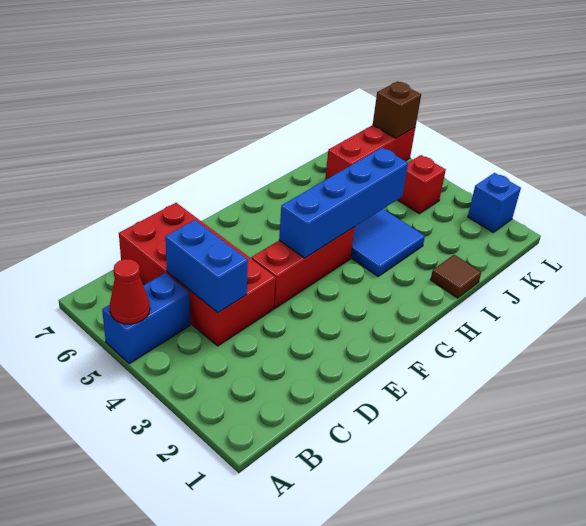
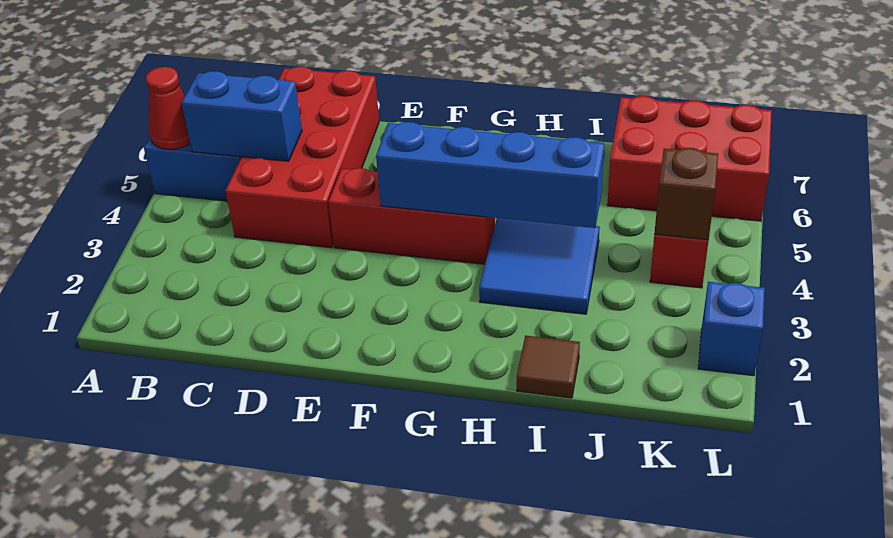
blue 1x2 brick [165,220,248,313] -> blue 1x2 brick turned to [181,71,302,161]
red 1x3 brick [325,125,415,180] -> red 2x3 brick [607,96,772,221]
brown 1x1 brick [373,82,421,138] -> brown 1x1 brick moved to [654,148,718,240]

